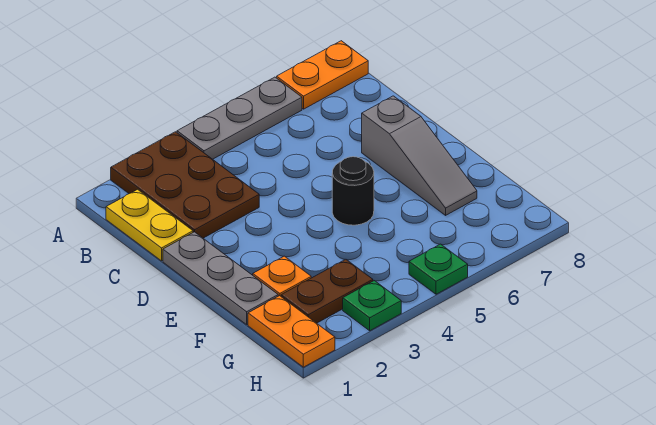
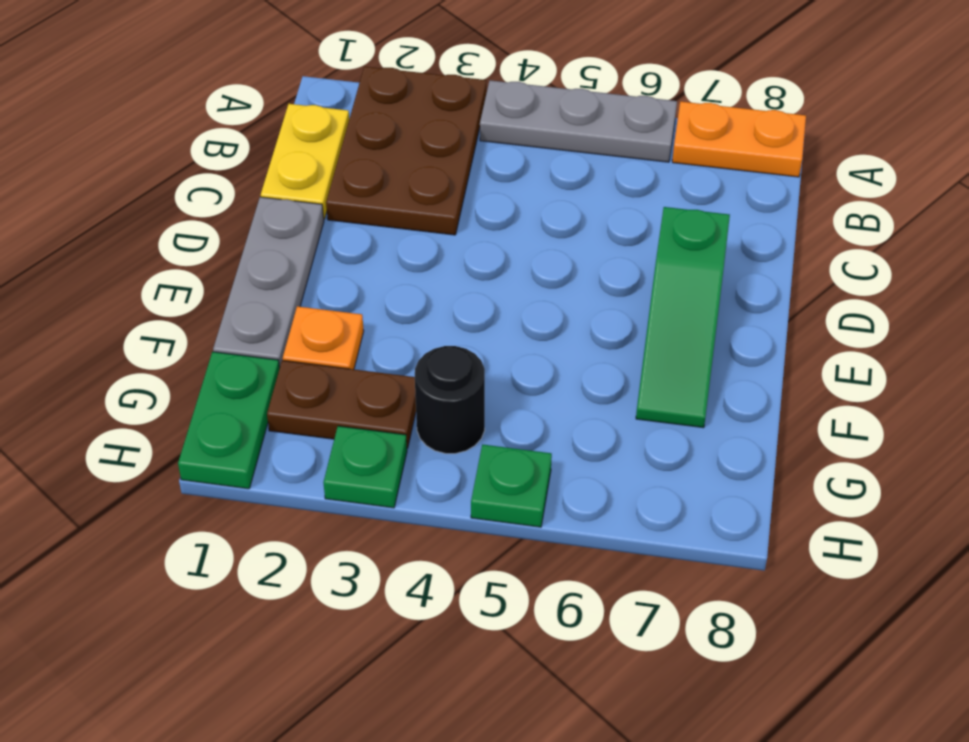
grey 1x3 slope [362,96,477,215] -> green 1x3 slope [636,207,730,428]
black 1x1 round brick [332,157,374,225] -> black 1x1 round brick moved to [415,346,485,454]
orange 1x2 plate [248,296,335,367] -> green 1x2 plate [178,352,280,489]

